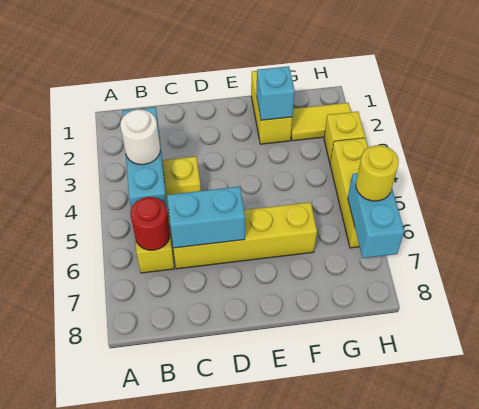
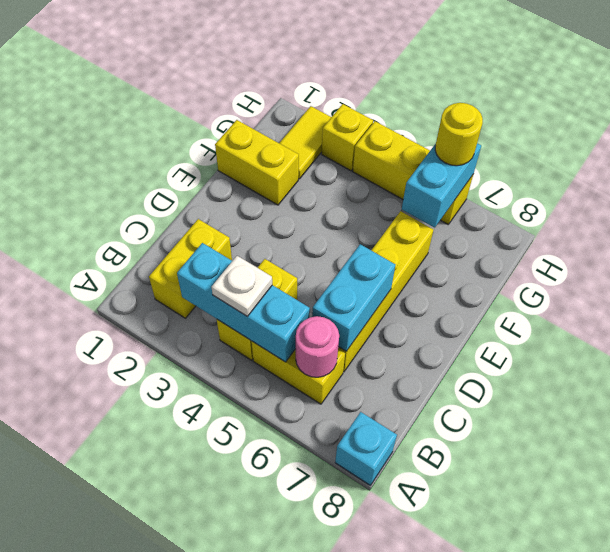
none -> yellow 1x2 brick [149,219,232,318]
white 1x1 round brick [120,110,160,165] -> white 1x1 plate [211,256,272,317]
red 1x1 round brick [130,197,170,250] -> pink 1x1 round brick [296,316,339,377]
cyan 1x1 brick [256,66,295,120] -> cyan 1x1 brick moved to [335,412,397,485]
cyan 1x2 brick [348,173,404,258] -> cyan 1x2 brick turned to [402,143,481,228]

